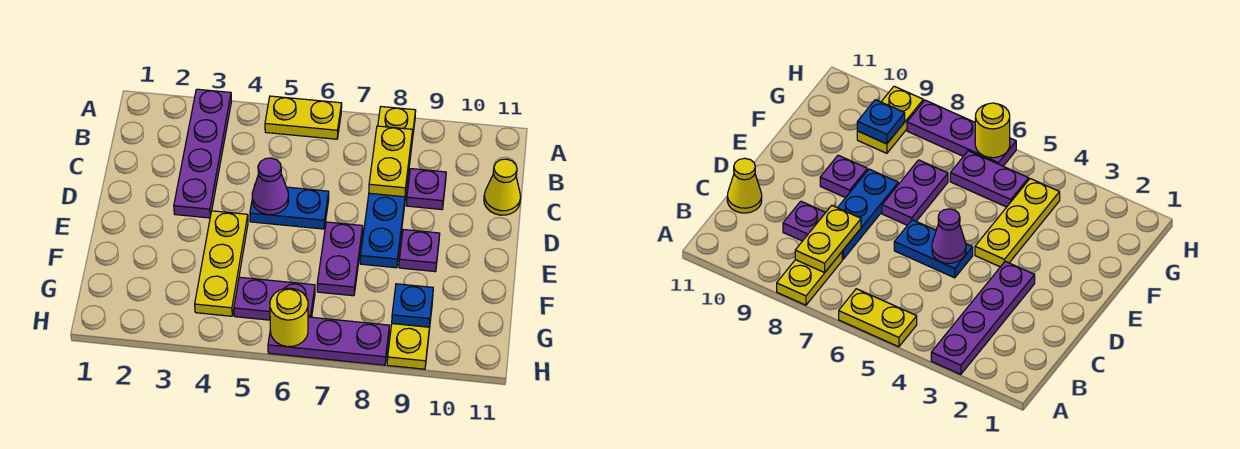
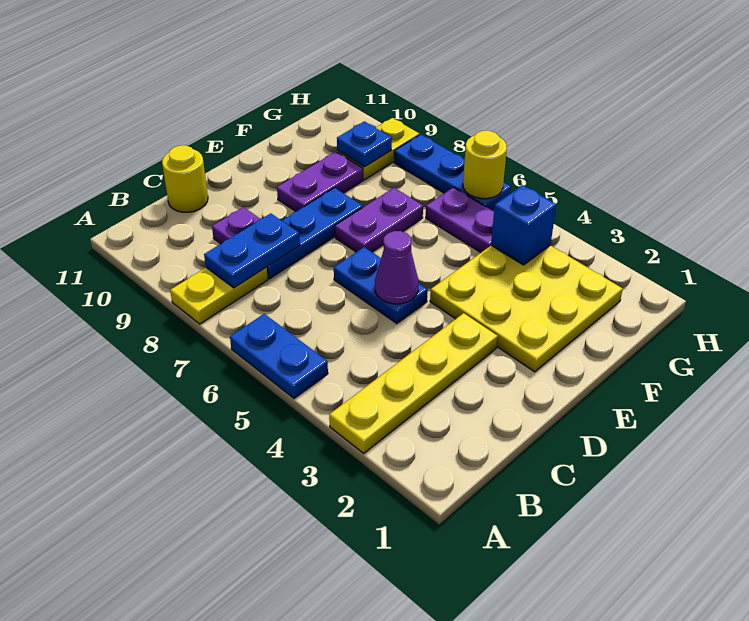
purple 1x4 plate [174,89,232,218] -> yellow 1x4 plate [329,313,498,453]
yellow 1x2 plate [265,96,342,139] -> blue 1x2 plate [230,314,328,398]
yellow 1x2 plate [369,126,413,197] -> blue 1x2 plate [204,213,300,288]
yellow 1x1 cone [484,159,521,215] -> yellow 1x1 round brick [162,145,208,212]
yellow 1x3 plate [195,211,248,316] -> yellow 3x3 plate [430,245,623,372]
purple 1x1 plate [399,230,440,272] -> purple 1x2 plate [277,152,363,212]
none -> blue 1x1 brick [491,185,556,265]
purple 1x3 plate [268,317,390,365] -> blue 1x3 plate [394,134,511,211]

